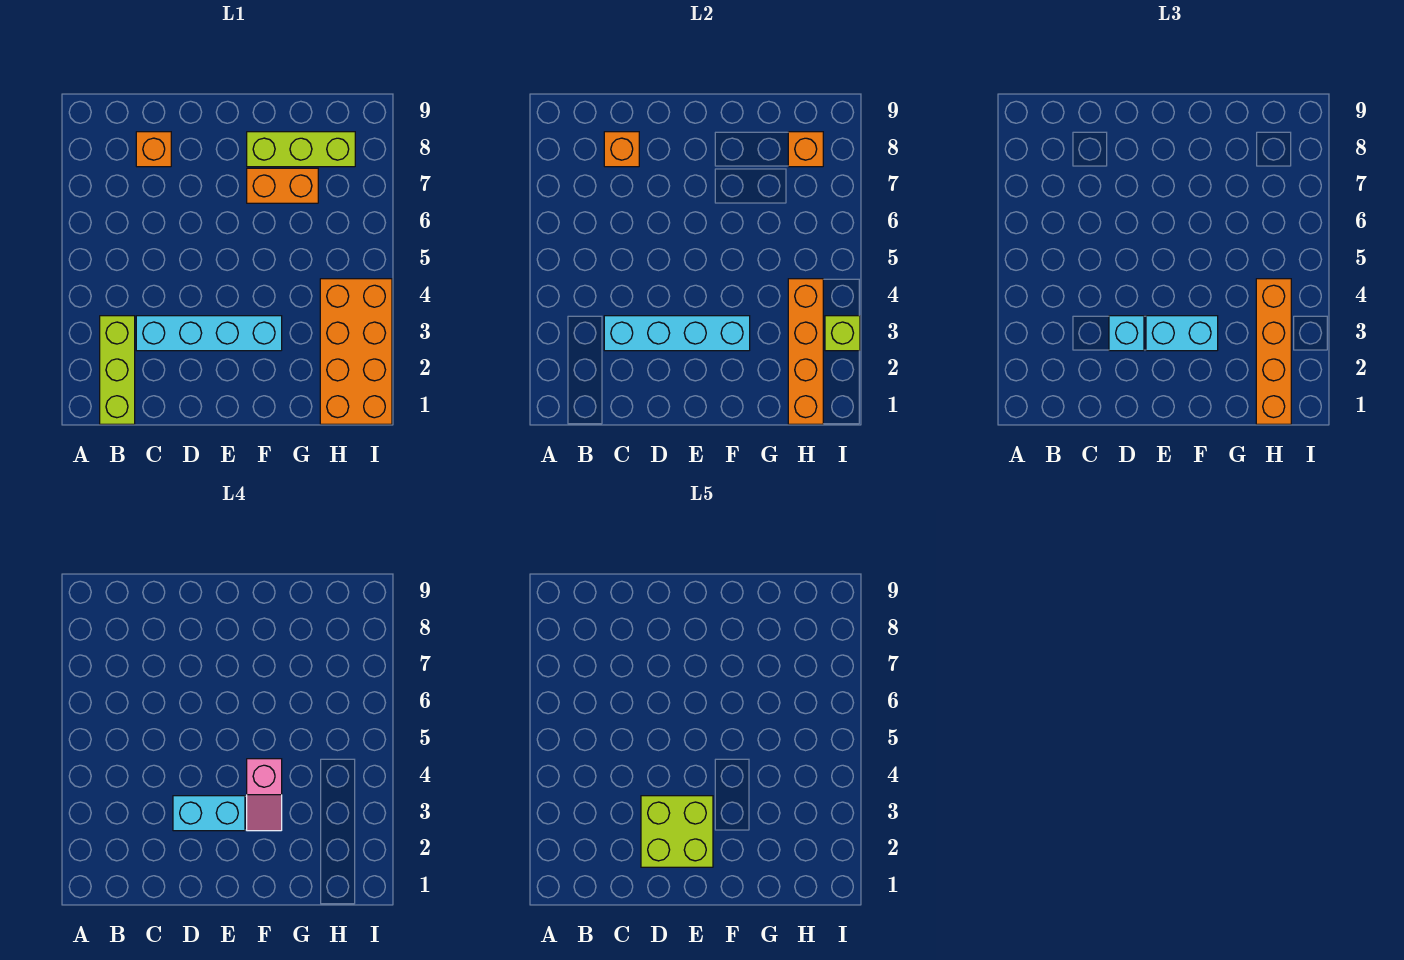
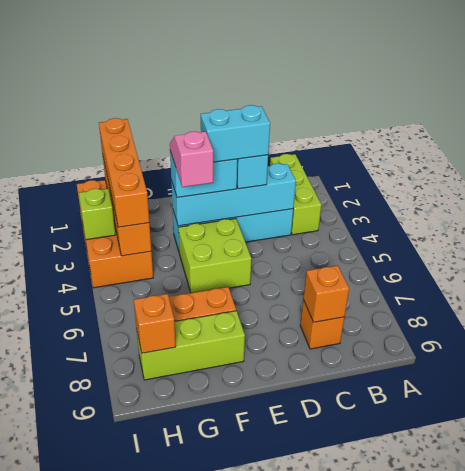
lime 2x2 brick [641,796,713,867] -> lime 2x2 brick moved to [178,219,251,293]

